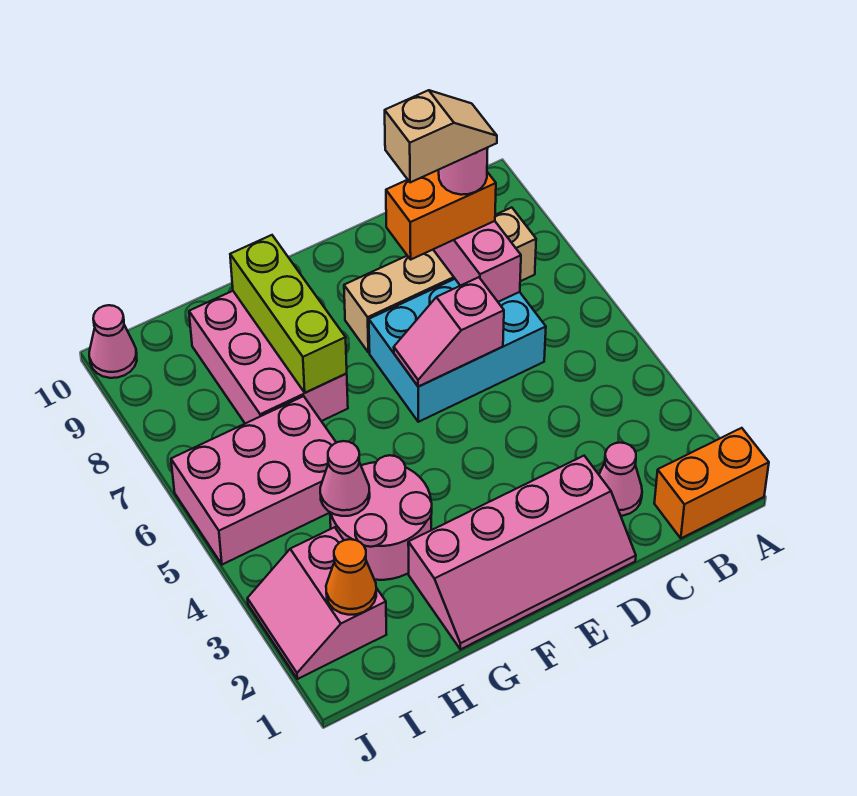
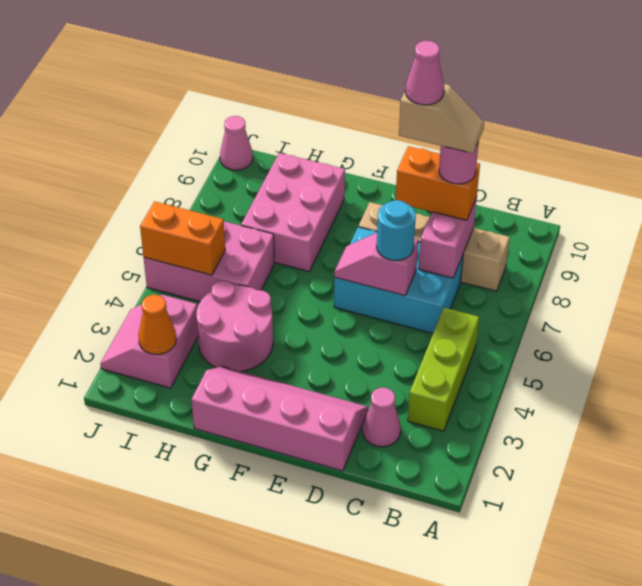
orange 1x2 brick [654,428,769,538] -> orange 1x2 brick moved to [140,201,225,275]
pink 2x4 slope [408,456,636,649] -> pink 2x4 slope turned to [192,366,368,471]
none -> cyan 1x1 round brick [377,200,416,261]
lime 1x3 brick [230,235,347,393] -> lime 1x3 brick moved to [408,308,479,431]
pink 1x1 cone [320,441,370,516] -> pink 1x1 cone moved to [405,41,444,105]

